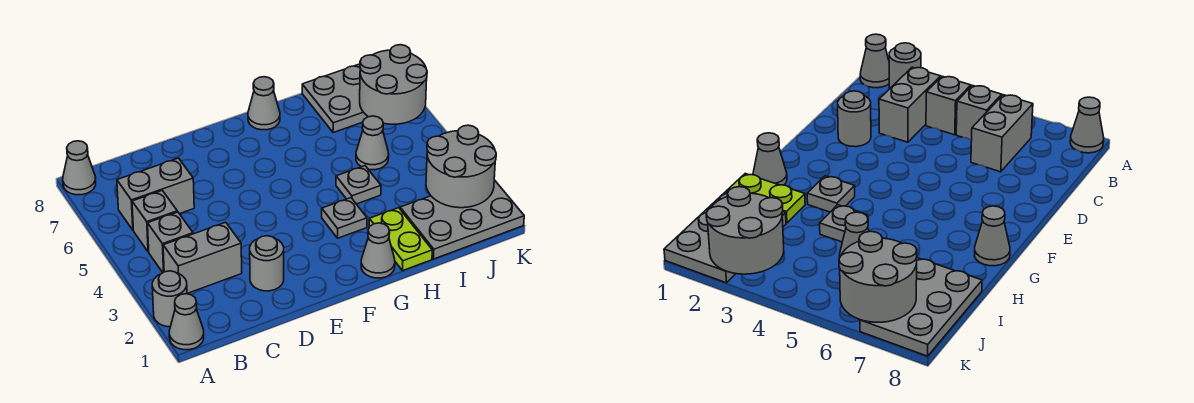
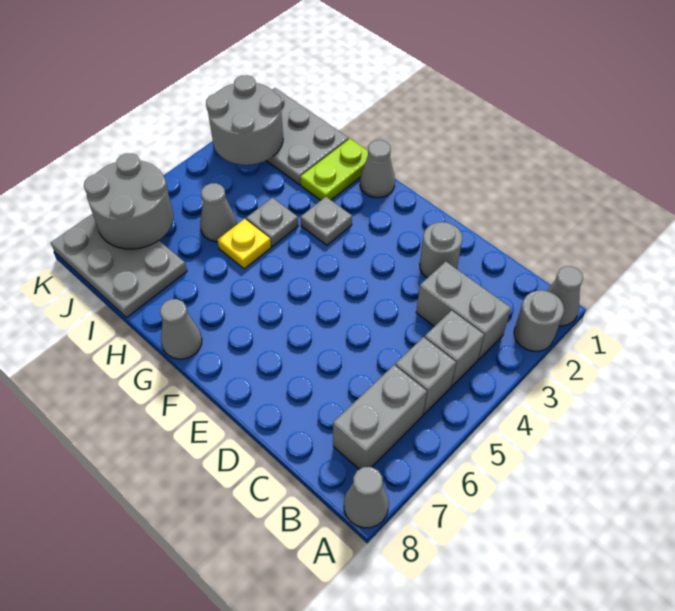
grey 1x2 brick [117,158,194,230] -> grey 1x2 brick turned to [333,365,427,469]
none -> yellow 1x1 plate [218,219,271,269]

